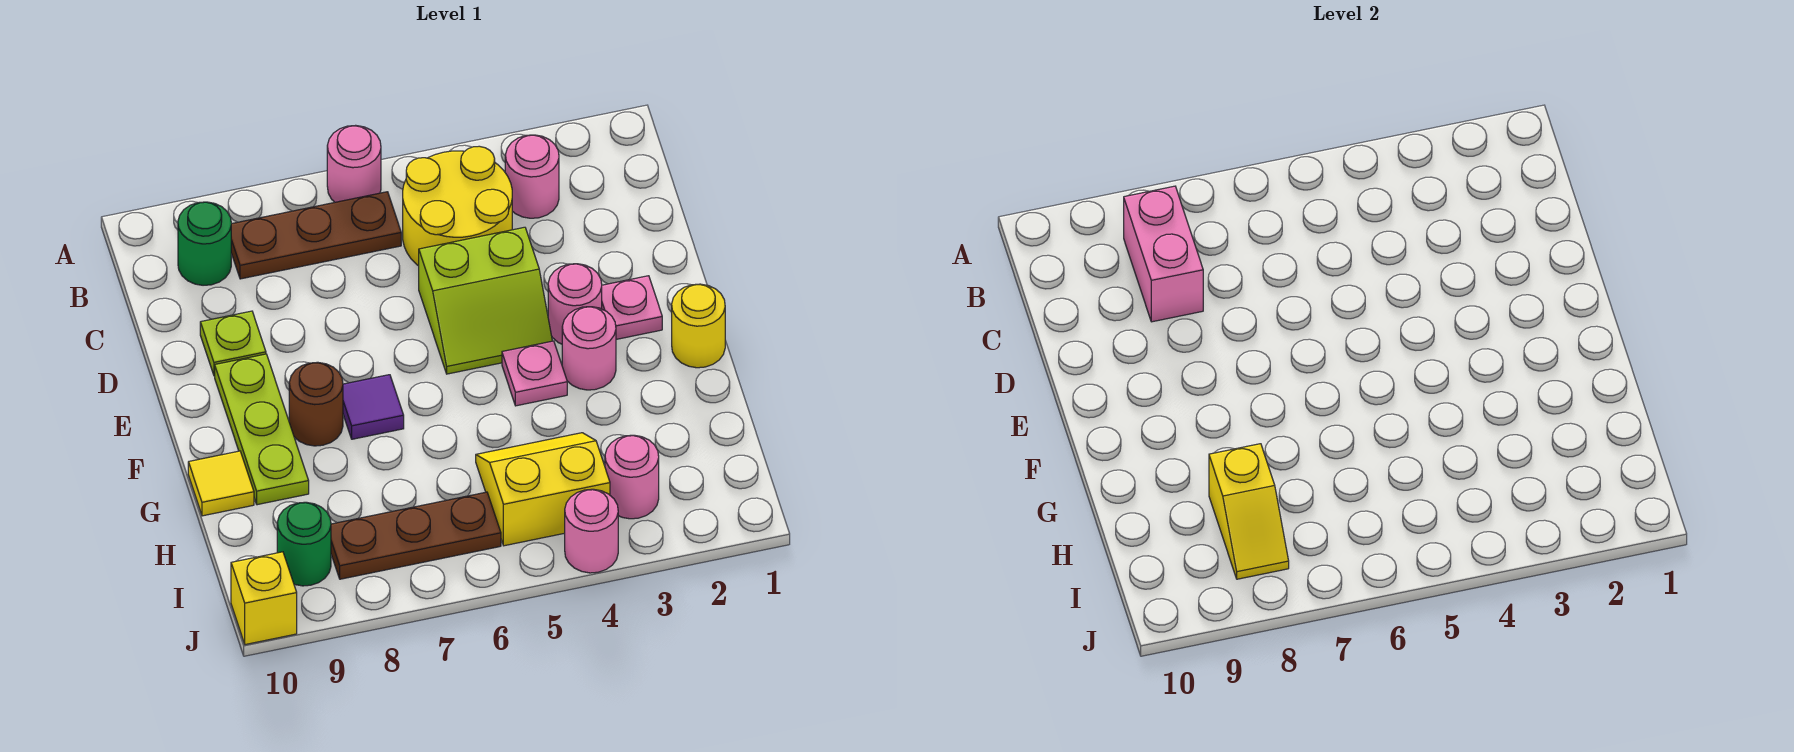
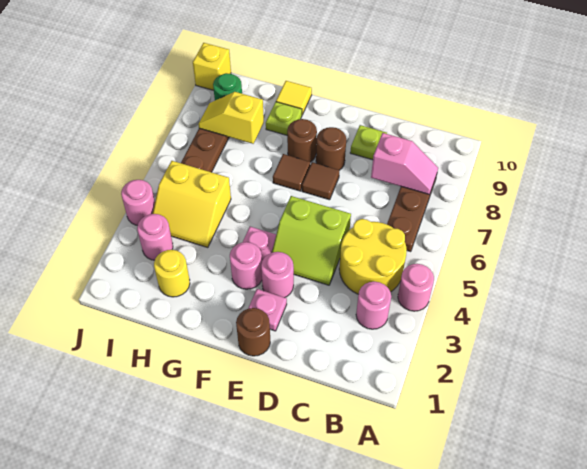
pink 1x1 round brick [327,125,381,202] -> pink 1x1 round brick moved to [398,264,434,311]
pink 1x2 brick [1124,186,1203,322] -> pink 1x2 slope [371,133,438,195]
green 1x1 round brick [178,202,231,285] -> none
lime 2x2 slope [419,227,552,374] -> lime 2x2 slope turned to [272,196,351,285]
none -> brown 1x1 round brick [236,308,270,356]
none -> brown 1x1 tile [302,162,339,200]
none -> brown 1x1 round brick [316,127,346,170]
lime 1x3 plate [215,354,309,505] -> lime 1x1 plate [266,102,302,135]
yellow 1x1 round brick [672,284,725,368] -> yellow 1x1 round brick moved to [154,250,190,297]
purple 1x1 tile [343,375,404,439] -> brown 1x1 tile [273,154,310,191]
yellow 2x2 slope [476,433,610,546] -> yellow 2x2 slope turned to [153,161,231,248]

